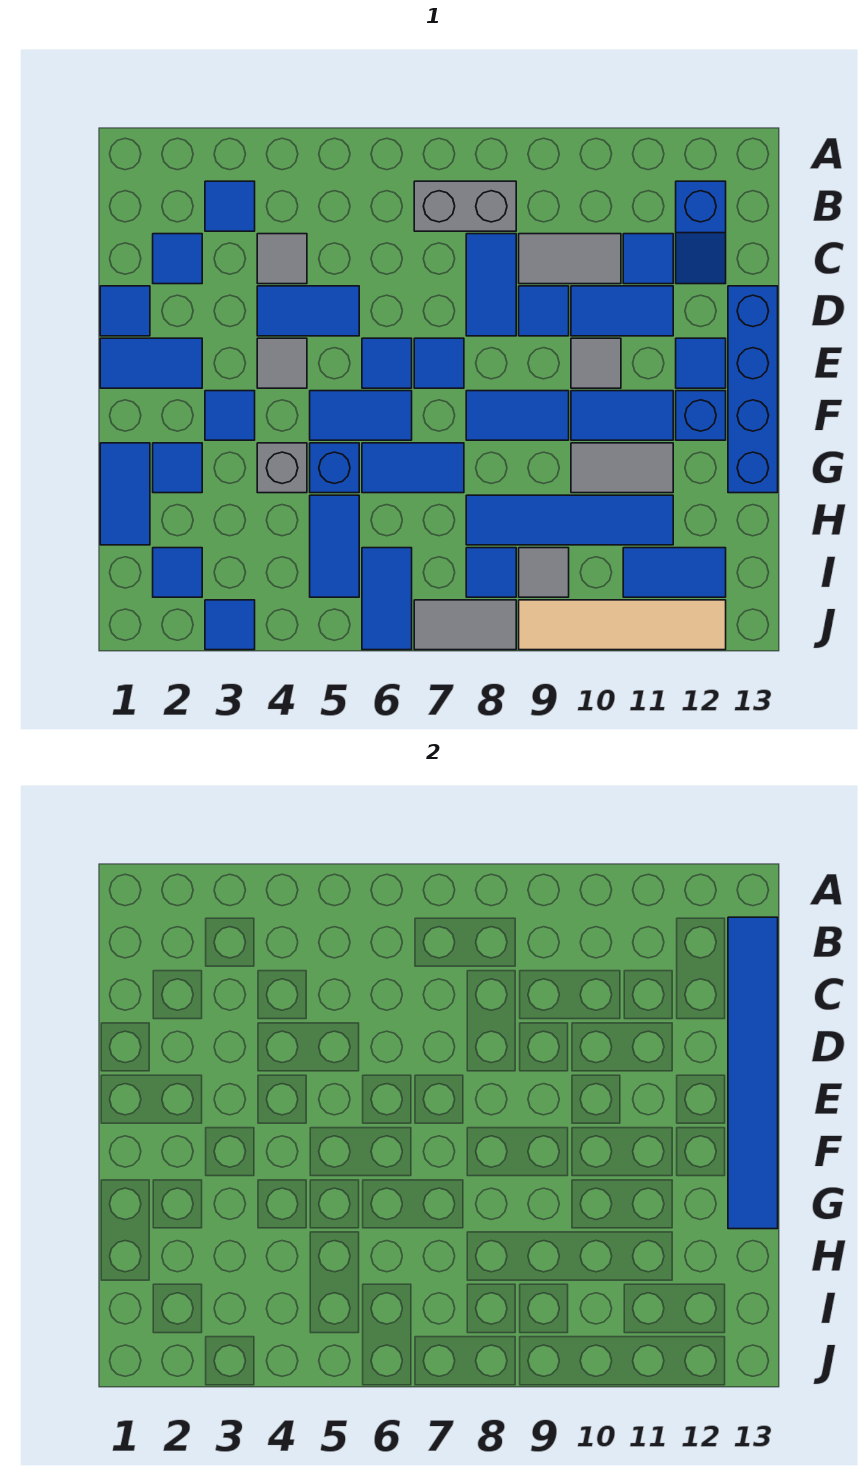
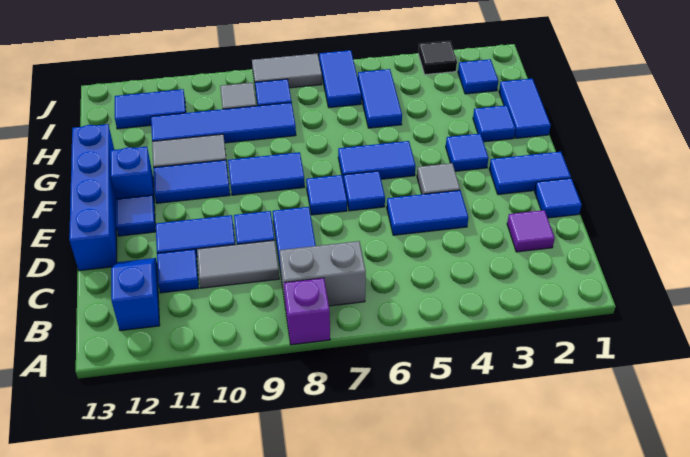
none -> purple 1x1 brick [284,278,330,345]
blue 1x1 tile [205,181,255,231] -> none
blue 1x6 tile [728,917,778,1229] -> none
blue 1x1 tile [153,234,202,284] -> purple 1x1 tile [507,210,555,252]
grey 1x1 tile [257,234,307,284] -> none
grey 1x1 tile [571,338,621,388] -> none
grey 1x1 brick [257,443,307,493] -> none
blue 1x1 brick [310,443,359,493] -> none
blue 1x2 tile [362,443,464,493] -> none
blue 1x1 tile [205,600,255,650] -> black 1x1 tile [418,41,457,75]
tan 1x4 tile [519,600,726,650] -> none

